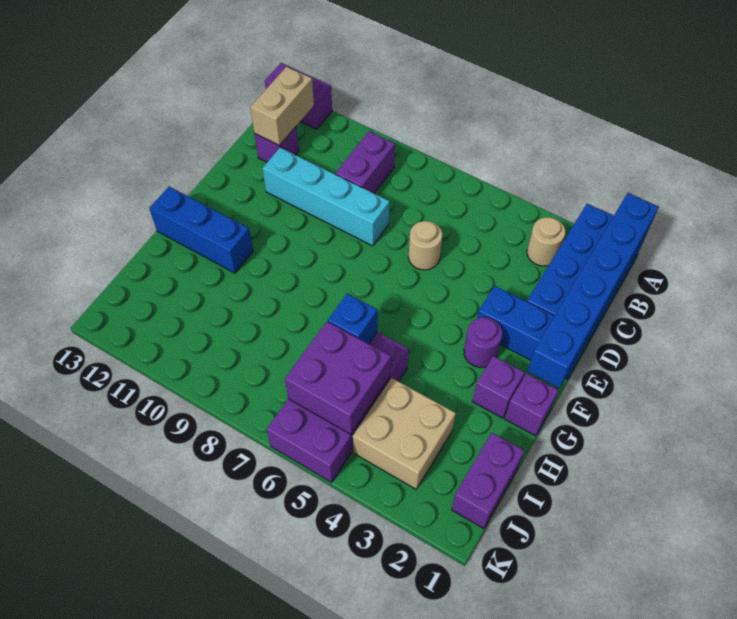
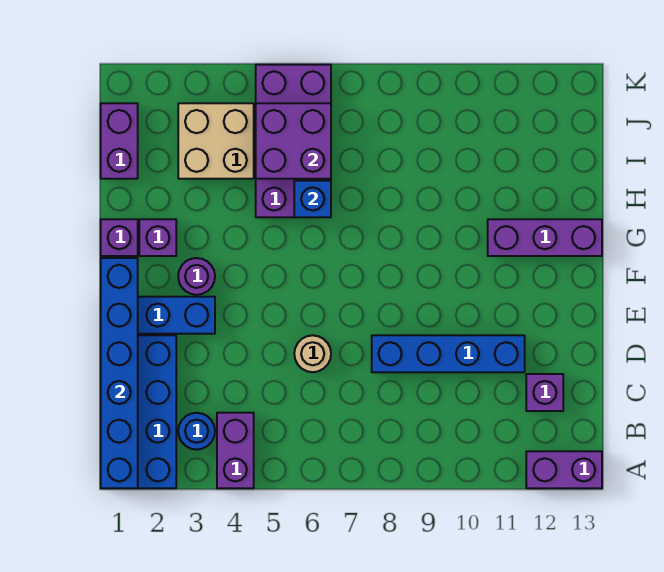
tan 1x1 round brick [527,217,565,266] -> blue 1x1 round brick [178,413,215,450]
purple 1x2 brick [335,131,395,194] -> purple 1x2 brick moved to [217,413,254,488]
tan 1x2 brick [250,67,314,146] -> none
cyan 1x4 brick [262,148,390,246] -> blue 1x4 brick [372,335,525,372]
blue 1x3 brick [149,187,253,273] -> purple 1x3 brick [488,219,602,256]

